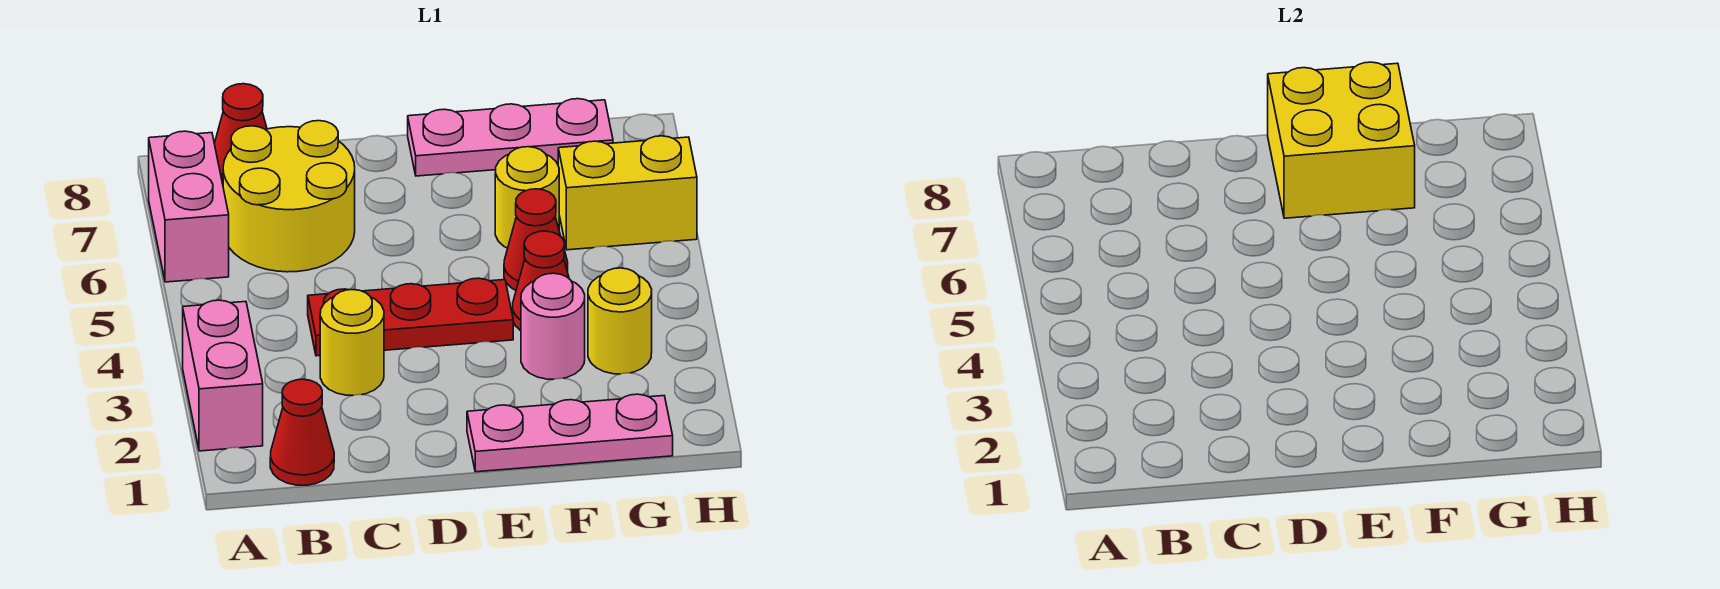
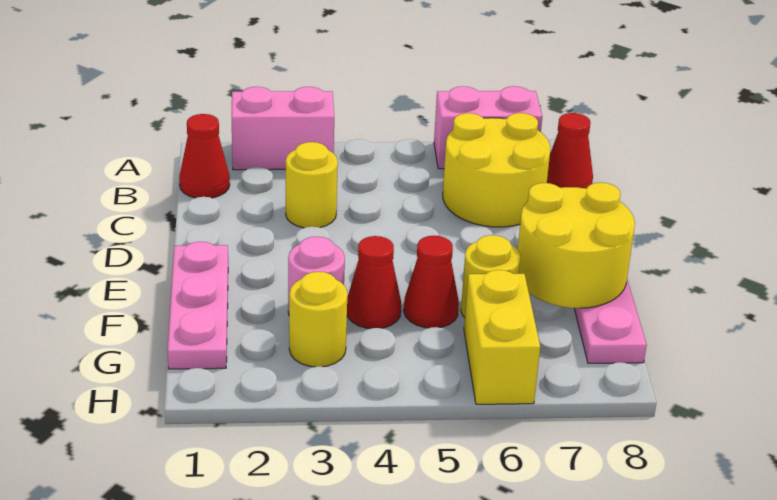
red 1x3 plate [308,278,513,356] -> none
yellow 2x2 brick [1268,62,1415,218] -> yellow 2x2 round brick [518,183,635,308]

